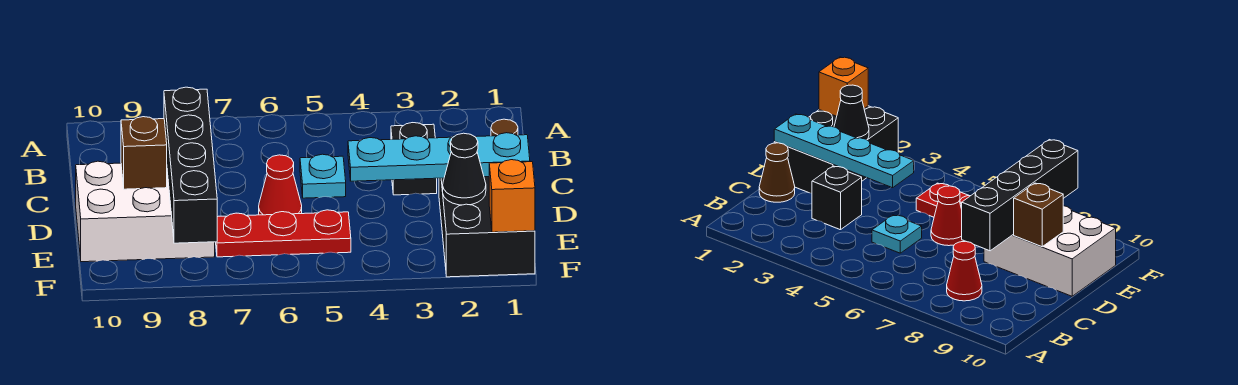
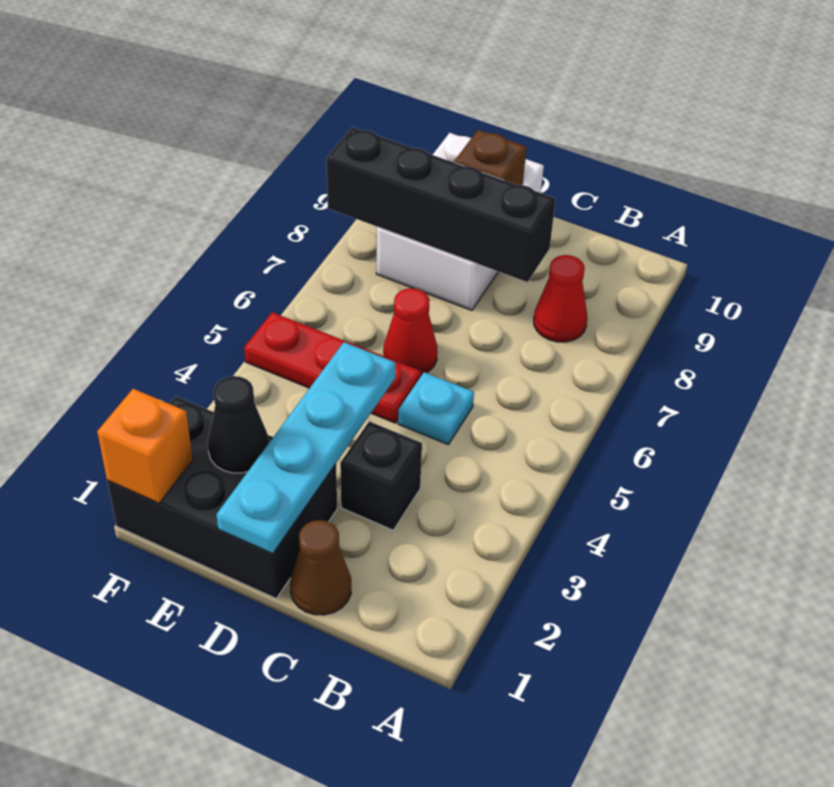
red 1x3 plate [216,210,351,257] -> red 1x3 plate turned to [244,312,421,423]

